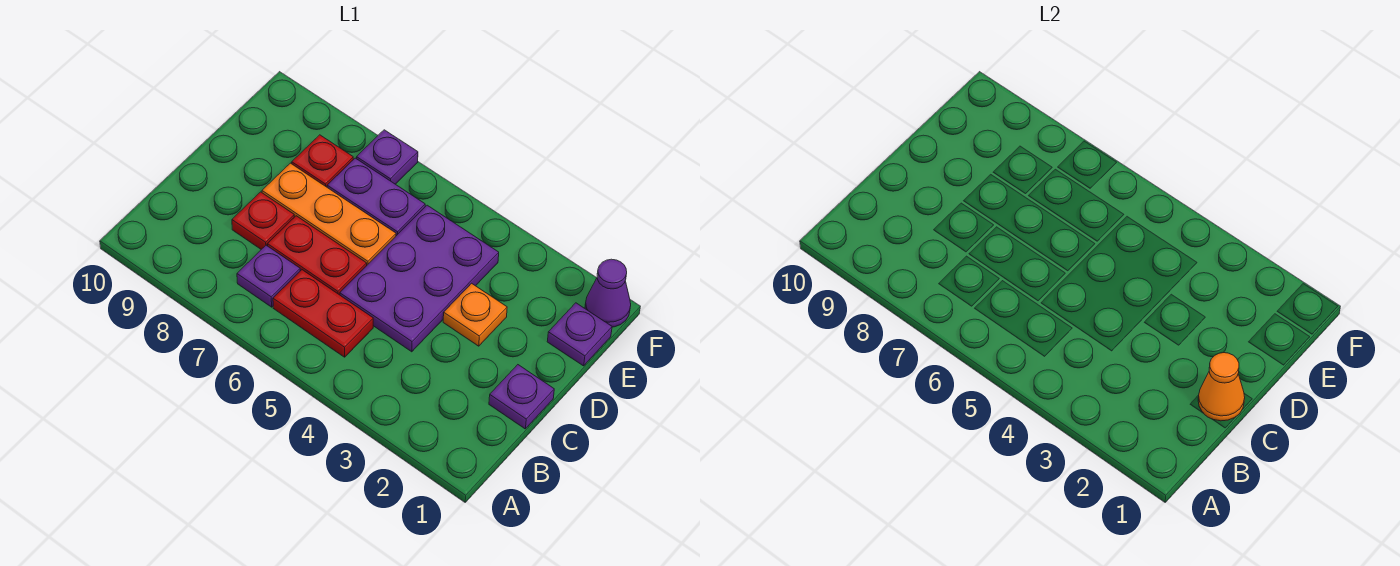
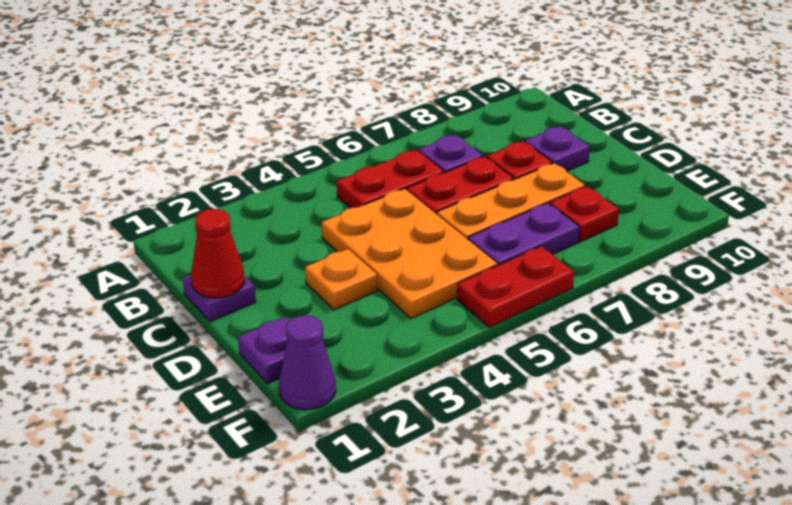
orange 1x1 cone [1198,353,1245,421] -> red 1x1 cone [191,209,245,298]
purple 2x3 plate [340,205,499,352] -> orange 2x3 plate [322,189,497,319]
none -> red 1x2 plate [457,246,574,327]
purple 1x1 plate [357,130,418,184] -> purple 1x1 plate moved to [525,126,590,171]

